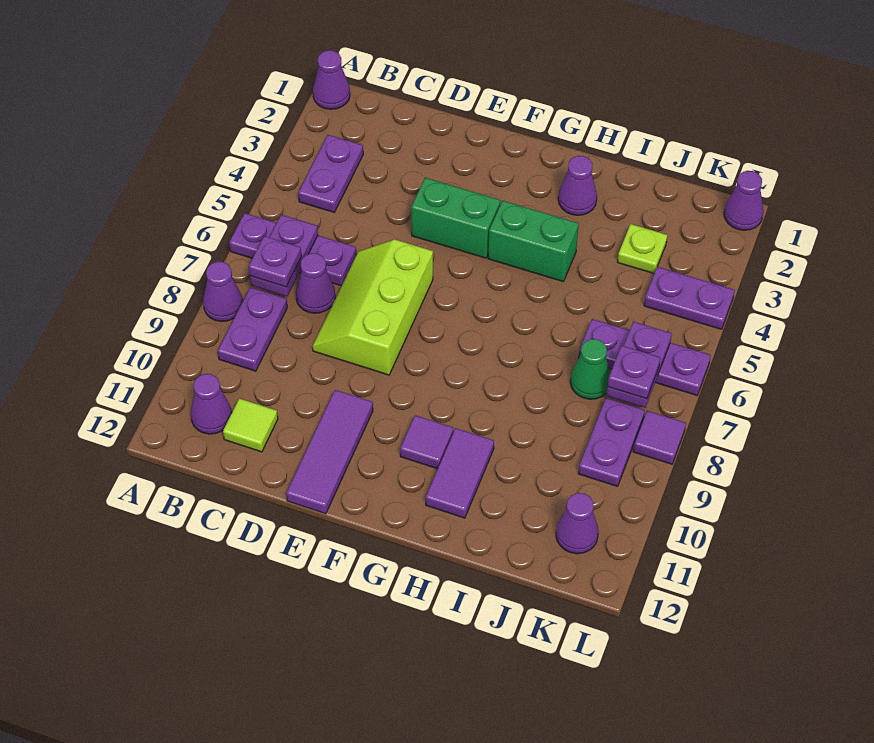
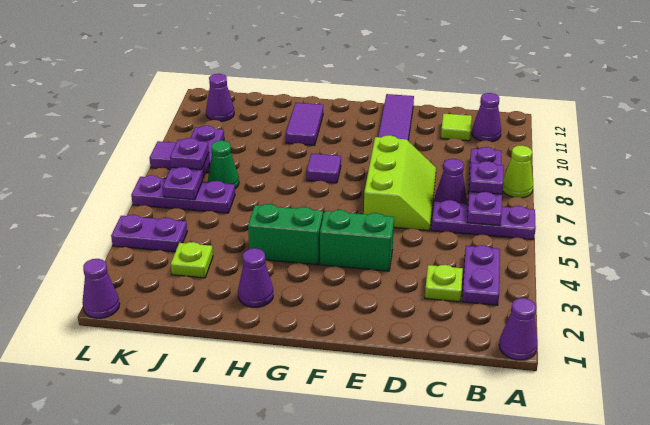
purple 1x1 cone [203,261,243,322] -> lime 1x1 cone [503,146,533,198]
none -> lime 1x1 plate [425,265,463,302]
purple 1x1 tile [400,415,453,469] -> purple 1x1 tile moved to [307,153,341,183]

